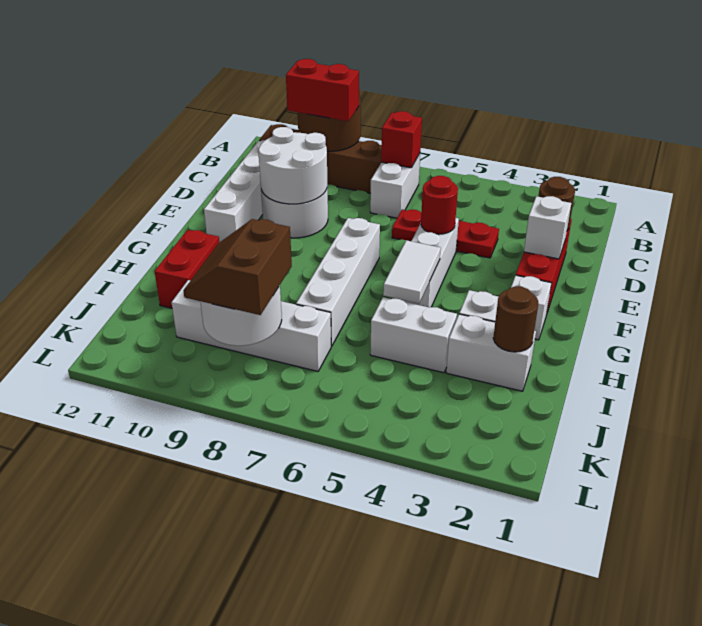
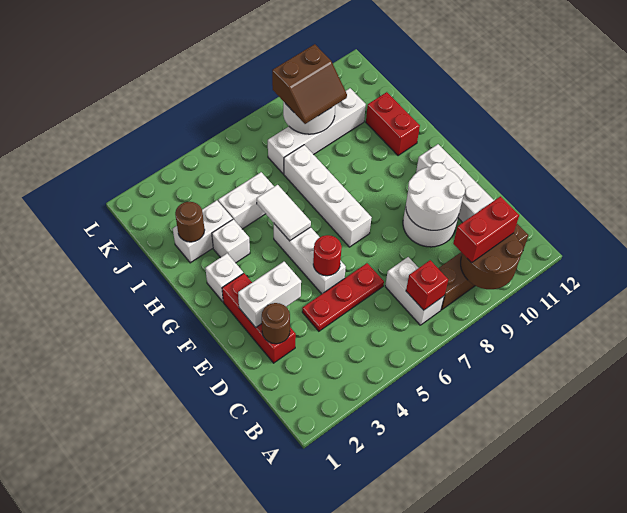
white 1x1 brick [524,196,571,259] -> white 1x2 brick [238,262,301,327]
brown 2x2 slope [183,219,292,315] -> brown 2x2 slope turned to [272,44,347,124]

